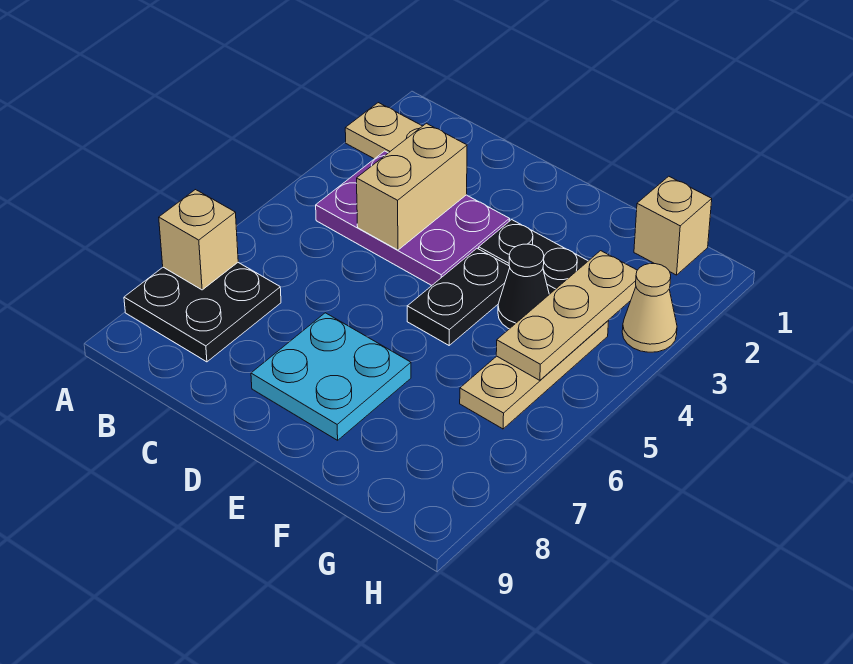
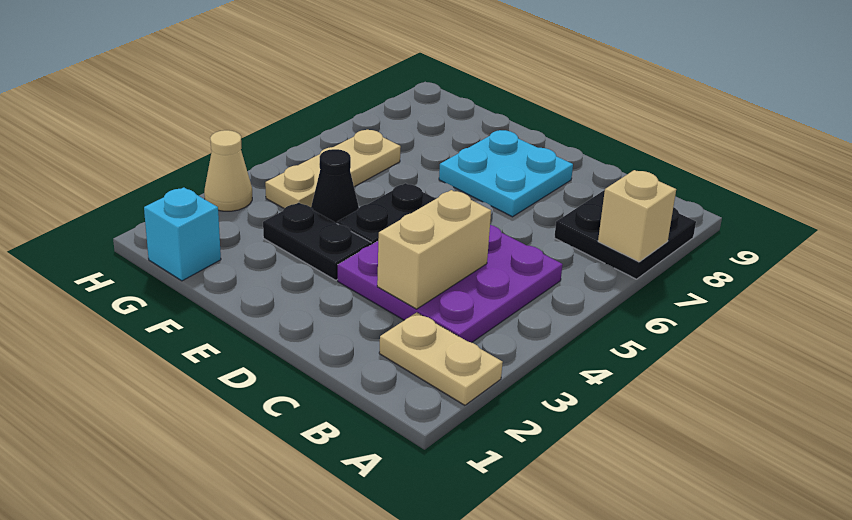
purple 2x3 plate [316,151,510,285] -> purple 3x3 plate [338,225,563,343]
tan 1x1 brick [634,176,712,275] -> cyan 1x1 brick [144,187,221,281]
tan 1x3 plate [496,251,637,380] -> none

